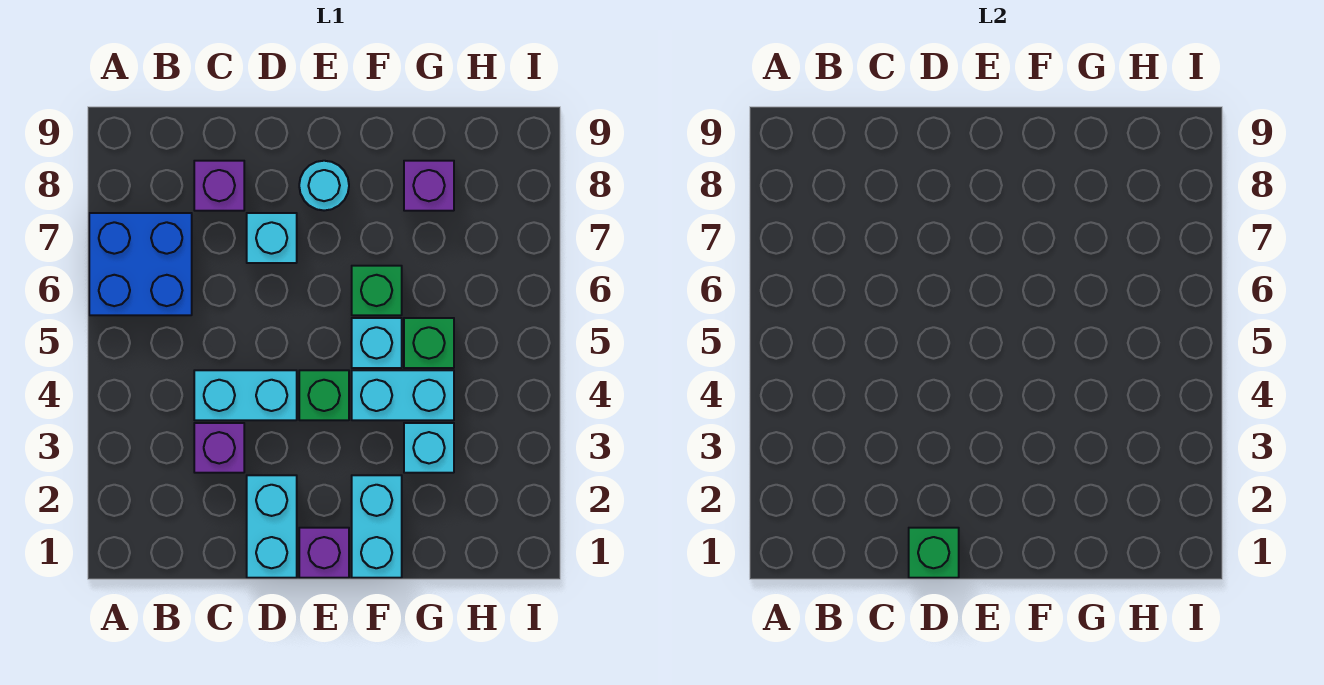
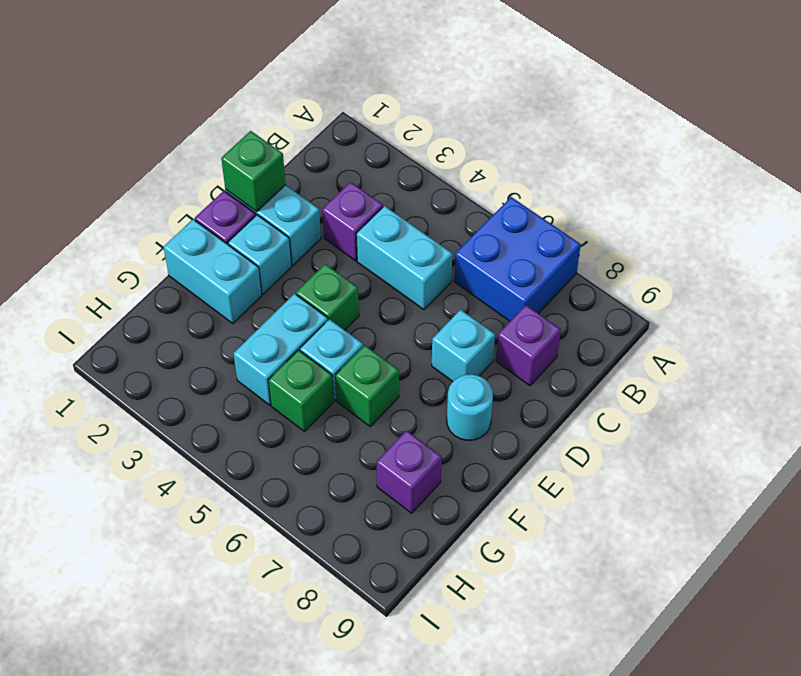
cyan 1x2 brick [194,370,297,420] -> cyan 1x2 brick turned to [356,206,452,310]
cyan 1x1 brick [404,423,454,473] -> cyan 1x1 brick moved to [228,215,292,294]

